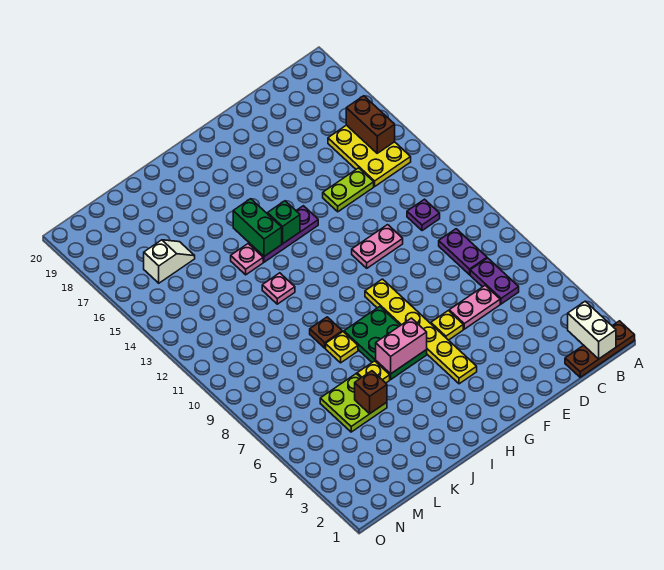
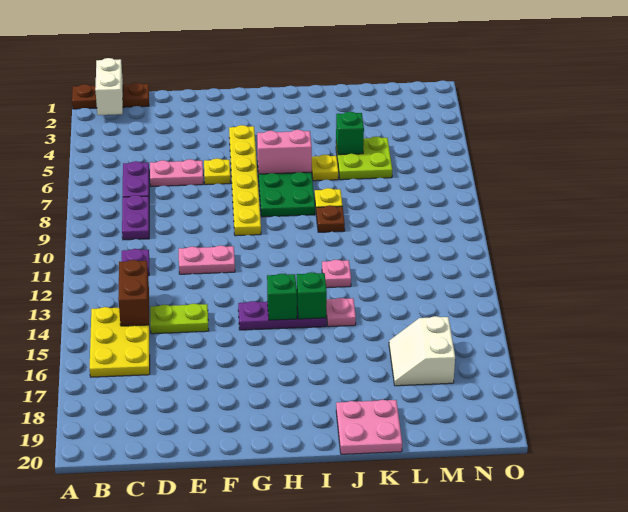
brown 1x2 brick [346,96,395,153] -> brown 1x2 brick moved to [118,260,149,326]
green 1x2 brick [233,199,282,256] -> green 1x1 brick [297,272,327,319]
none -> pink 2x2 plate [336,400,402,454]
brown 1x1 brick [355,371,387,413] -> green 1x1 brick [336,112,364,155]
white 1x2 slope [144,240,195,283] -> white 2x2 slope [389,316,455,386]

